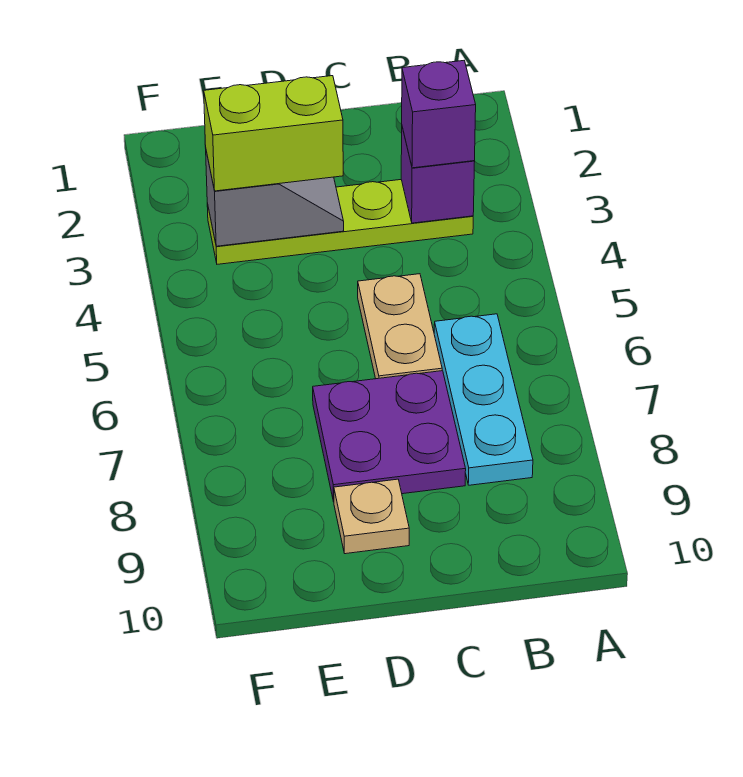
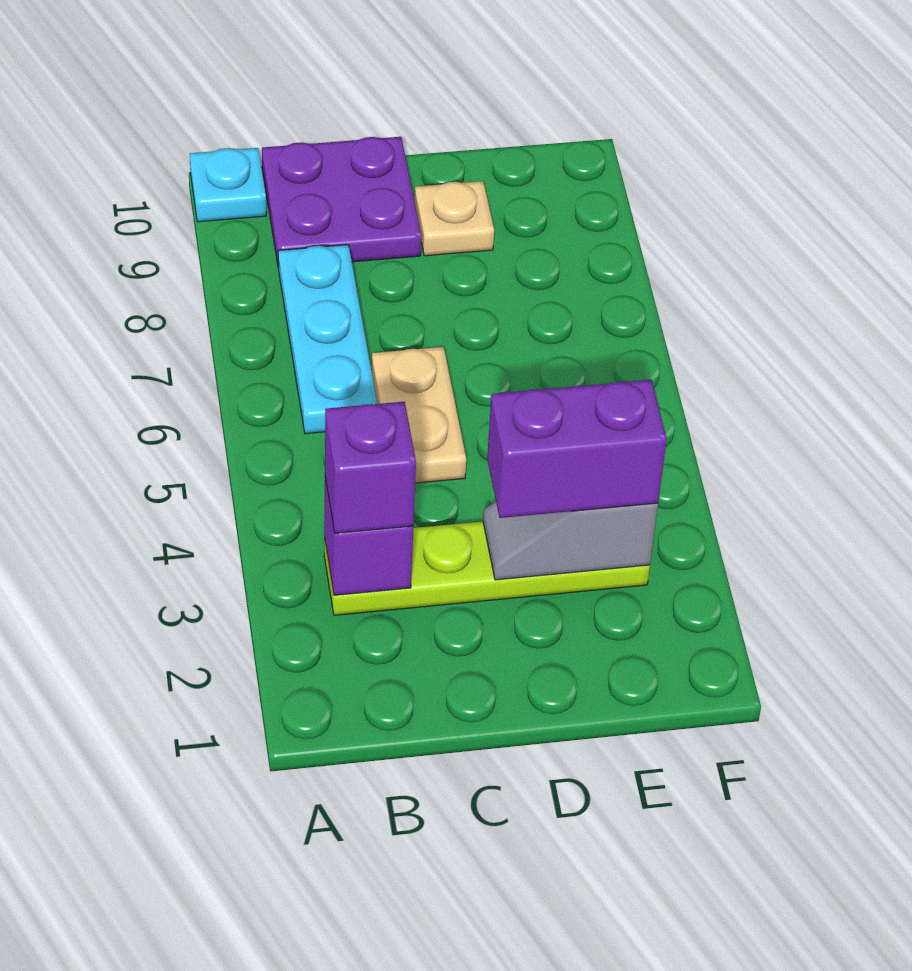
none -> cyan 1x1 plate [190,148,266,222]
purple 2x2 plate [313,371,466,502] -> purple 2x2 plate moved to [262,137,421,268]
lime 1x2 brick [204,76,343,191] -> purple 1x2 brick [487,380,667,518]

